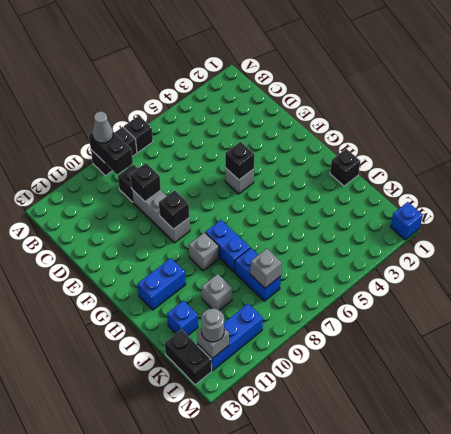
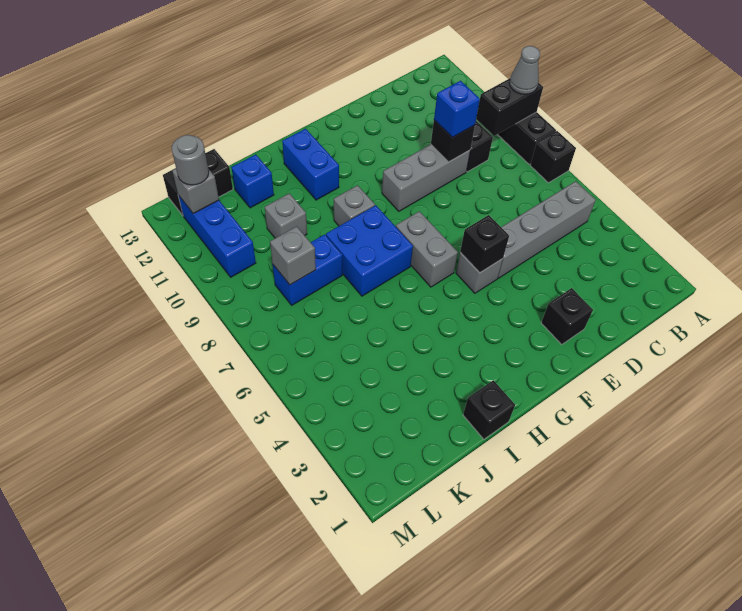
none -> grey 1x4 brick [498,181,596,278]
black 1x1 brick [159,190,189,229] -> black 1x1 brick moved to [541,288,593,345]
none -> grey 1x2 brick [396,211,458,287]
blue 1x2 brick [205,220,250,272] -> blue 2x2 brick [326,205,413,296]
blue 1x1 brick [391,202,423,240] -> blue 1x1 brick moved to [434,81,480,137]

